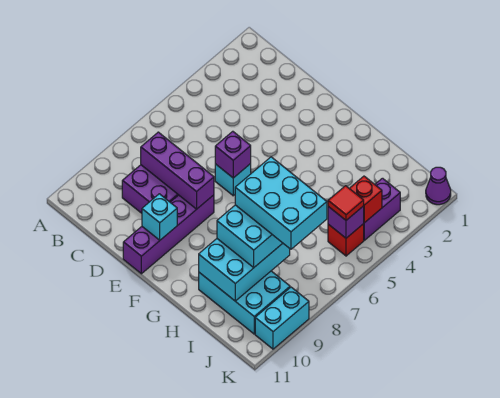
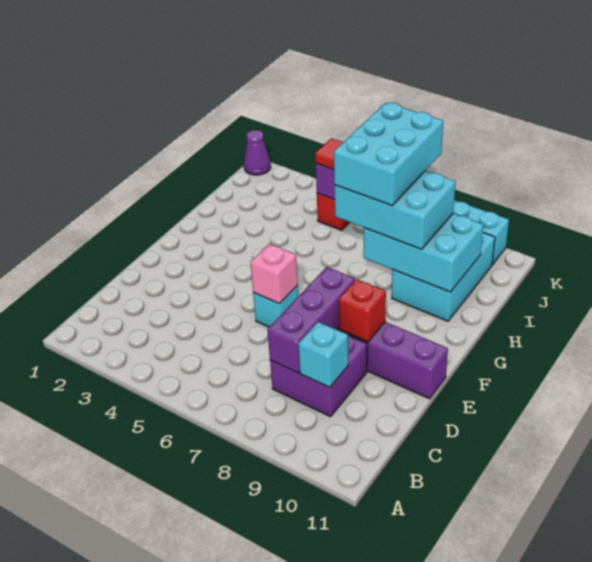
purple 1x1 brick [215,131,251,178] -> pink 1x1 brick [250,244,298,304]
cyan 1x1 brick [142,194,177,240] -> cyan 1x1 brick moved to [298,322,348,387]
purple 1x2 brick [364,178,400,240] -> none
red 1x1 brick [349,176,382,223] -> red 1x1 brick moved to [339,279,386,342]

